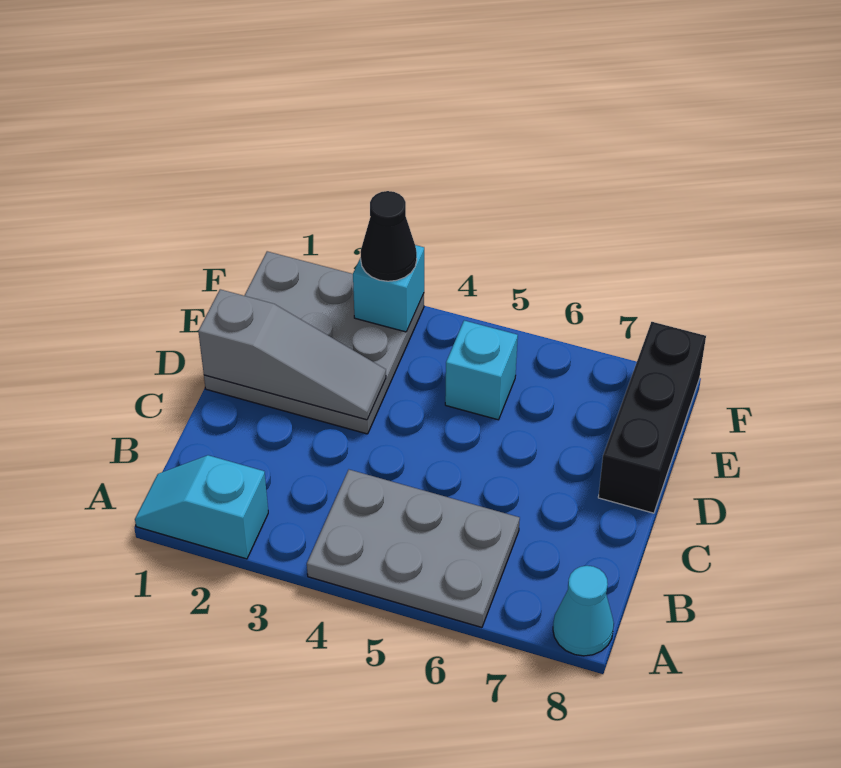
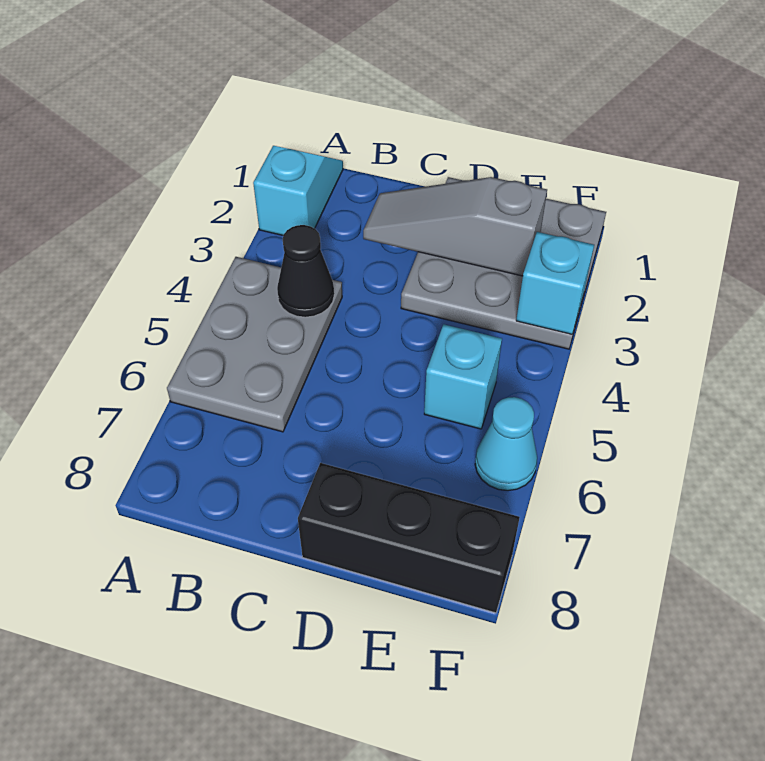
cyan 1x1 cone [553,566,614,656] -> cyan 1x1 cone moved to [475,397,537,491]
grey 1x3 slope [198,289,386,420] -> grey 1x3 slope turned to [363,177,547,276]
black 1x1 cone [361,191,417,281] -> black 1x1 cone moved to [277,225,334,317]

